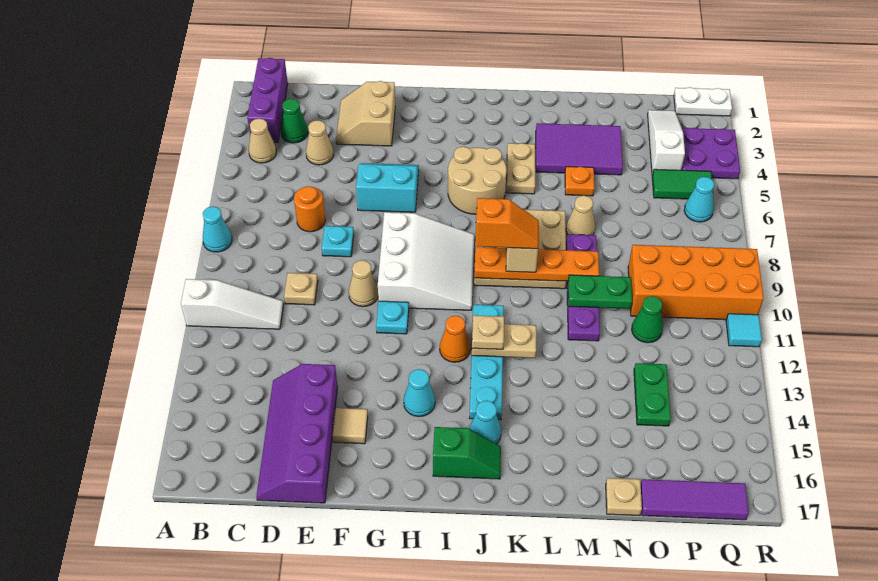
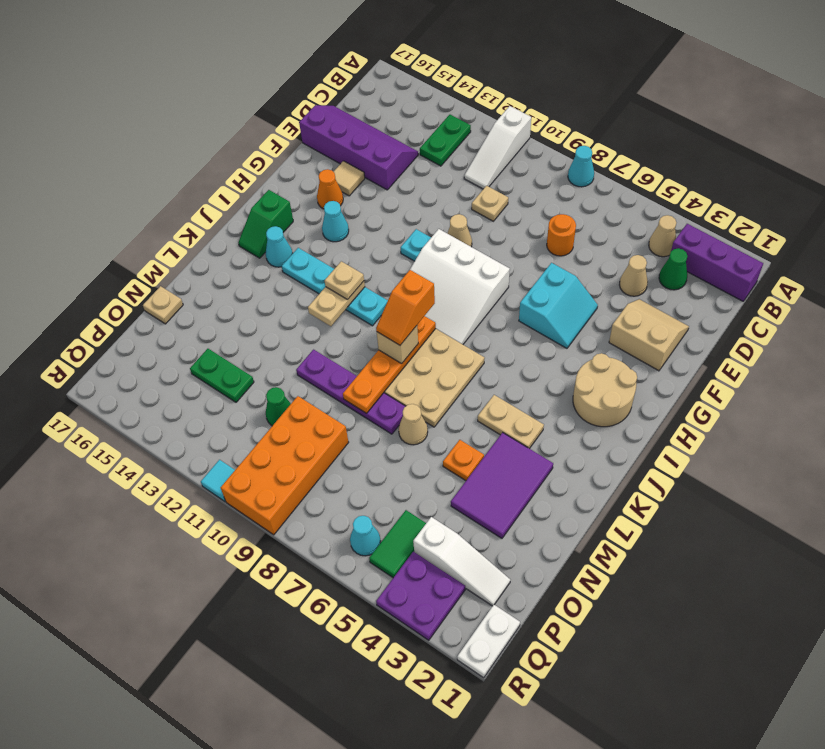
cyan 1x1 plate [322,226,354,257] -> none
tan 2x2 round brick [448,147,507,214] -> tan 2x2 round brick moved to [573,353,637,427]
orange 1x1 cone [440,315,470,362] -> orange 1x1 cone moved to [317,169,343,209]
green 1x2 plate [568,275,632,309] -> green 1x2 plate moved to [420,115,471,166]
purple 1x3 tile [641,479,749,520] -> none

